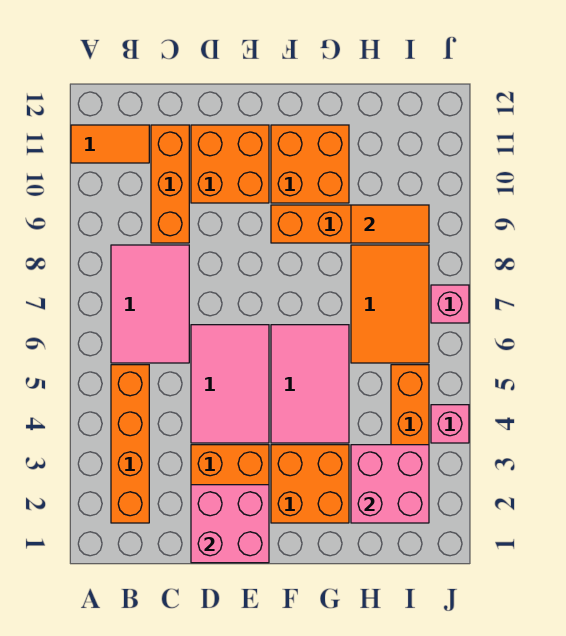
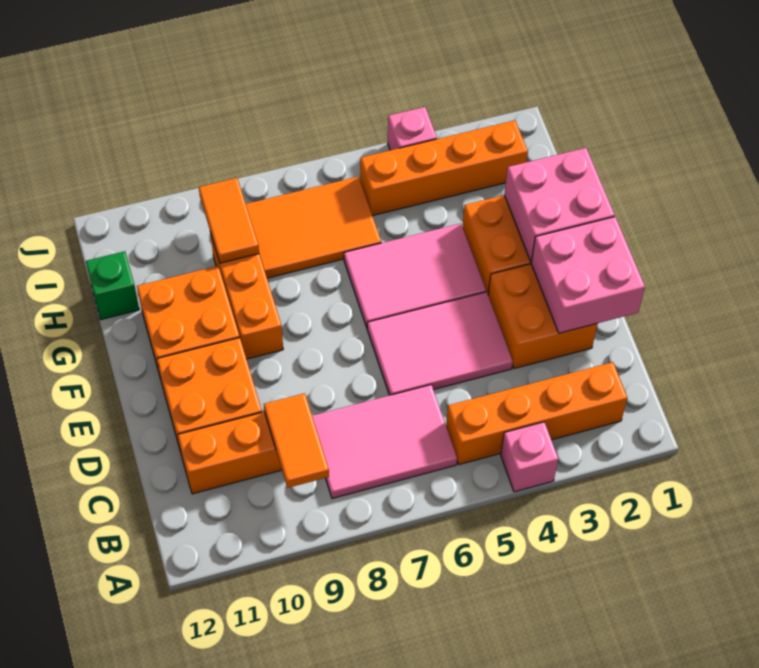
orange 1x2 tile [71,125,149,163] -> orange 1x2 tile moved to [264,393,329,488]
pink 2x2 brick [351,445,429,523] -> pink 2x2 brick moved to [504,148,615,262]
none -> green 1x1 brick [86,251,139,320]
pink 1x1 brick [431,285,469,323] -> pink 1x1 brick moved to [501,422,558,492]

